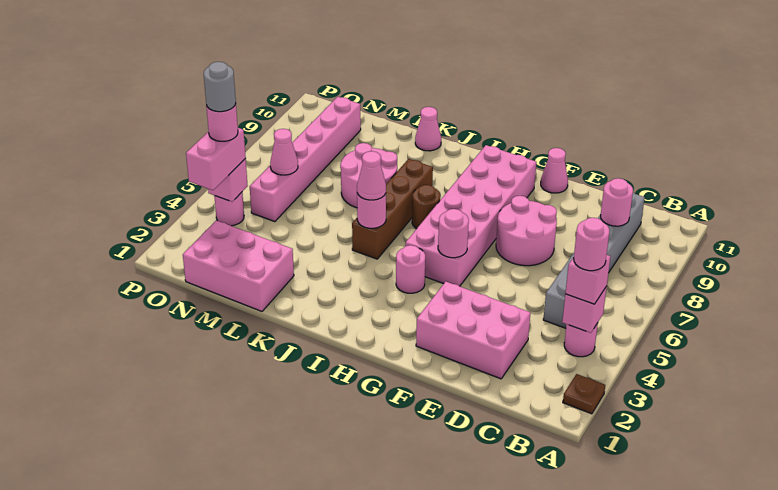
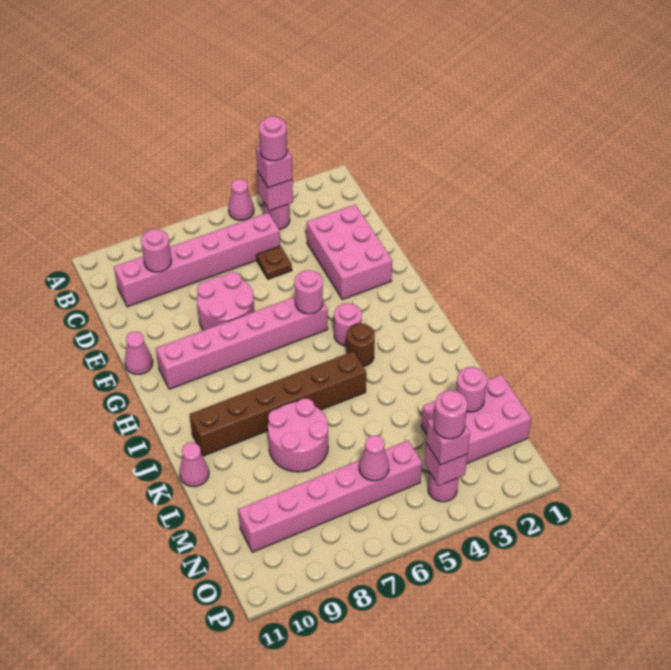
brown 1x1 plate [563,374,605,414] -> brown 1x1 plate moved to [257,246,292,279]
grey 1x6 brick [543,192,645,328] -> pink 1x6 brick [114,213,280,307]
pink 2x6 brick [405,145,536,286] -> pink 1x6 brick [156,297,328,389]
brown 1x1 round brick [412,185,441,229] -> brown 1x1 round brick moved to [347,324,375,367]
brown 1x4 brick [352,159,433,259] -> brown 1x6 brick [190,351,366,456]
pink 1x1 round brick [357,193,386,228] -> pink 1x1 round brick moved to [456,367,487,412]
pink 1x1 cone [357,151,386,200] -> pink 1x1 cone moved to [228,179,254,220]
pink 2x3 brick [183,220,294,311] -> pink 2x3 brick turned to [421,375,531,464]
pink 1x2 brick [186,128,246,190] -> pink 1x1 brick [426,418,470,465]
grey 1x1 round brick [204,62,236,112] -> none

